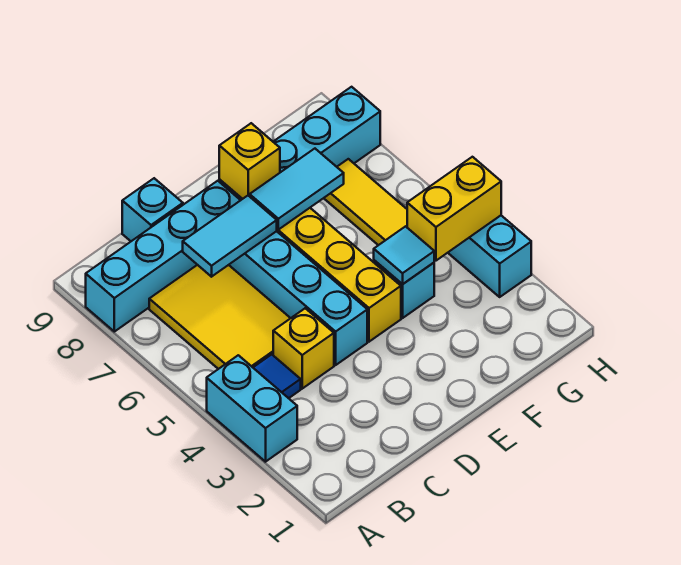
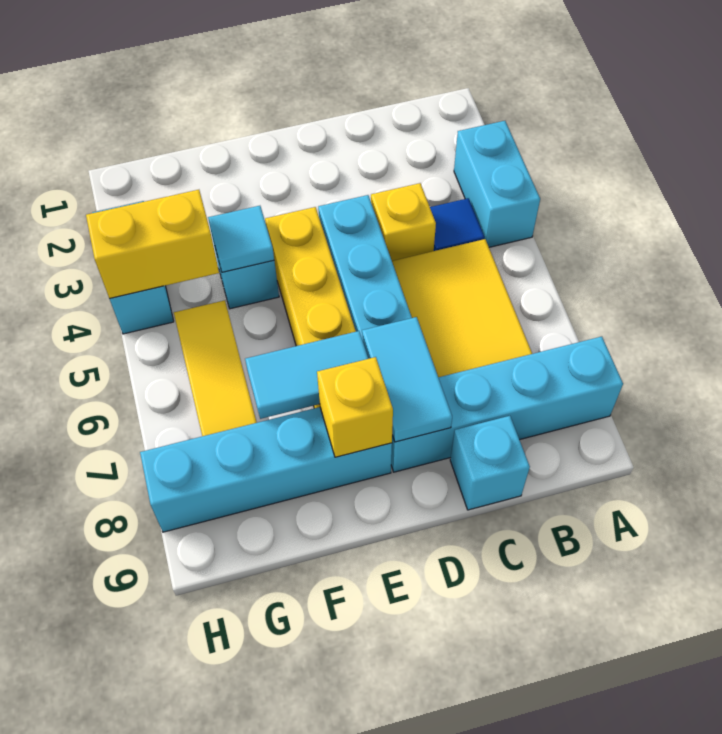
cyan 1x2 tile [183,196,277,277] -> cyan 1x2 tile turned to [362,317,452,442]

